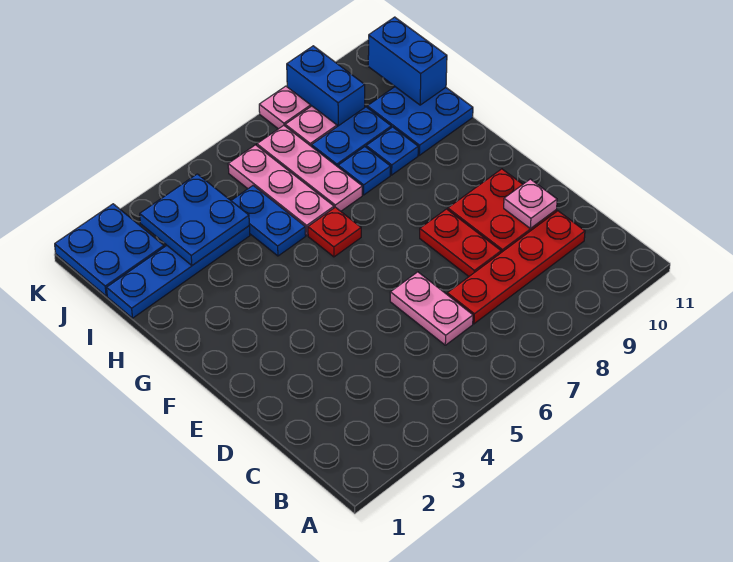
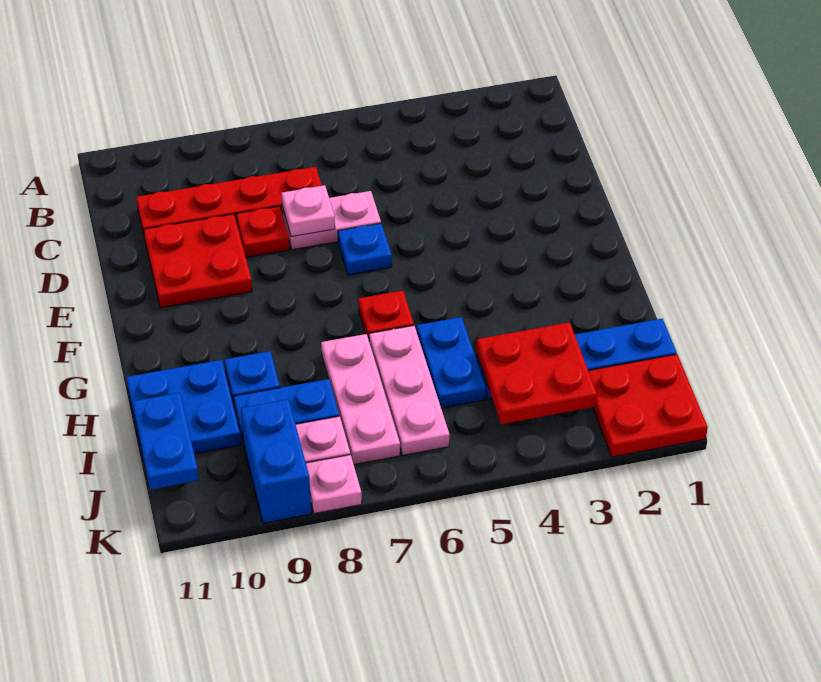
pink 1x2 plate [390,272,473,345] -> pink 1x2 plate turned to [282,191,381,250]
red 1x2 plate [420,209,501,276] -> red 1x1 plate [236,206,290,257]
pink 1x1 plate [504,179,557,229] -> pink 1x1 plate moved to [282,185,335,237]
blue 1x1 plate [338,147,391,195] -> blue 1x1 plate moved to [338,223,392,275]
blue 2x2 plate [140,174,249,265] -> red 2x2 plate [476,322,597,424]
blue 1x2 brick [368,17,447,105] -> blue 1x2 plate [132,393,199,490]
blue 2x2 plate [55,204,164,296] -> red 2x2 plate [589,354,708,457]

